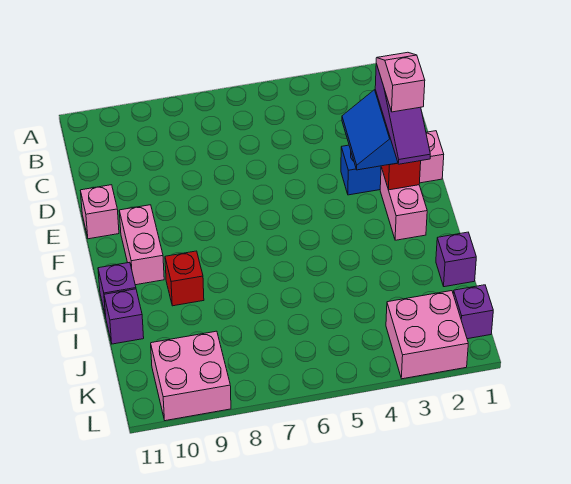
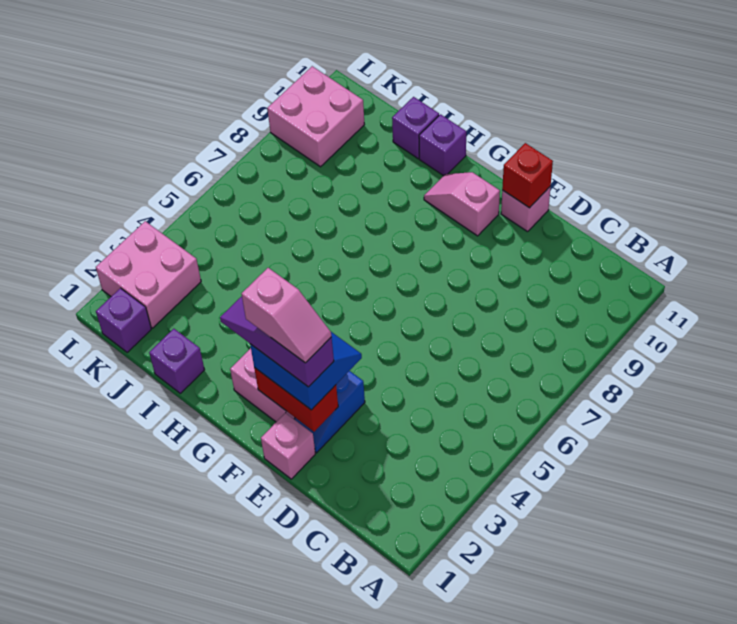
pink 1x2 brick [119,205,164,285] -> pink 1x2 slope [424,172,500,236]
red 1x1 brick [165,251,204,306] -> red 1x1 brick moved to [502,143,553,208]

